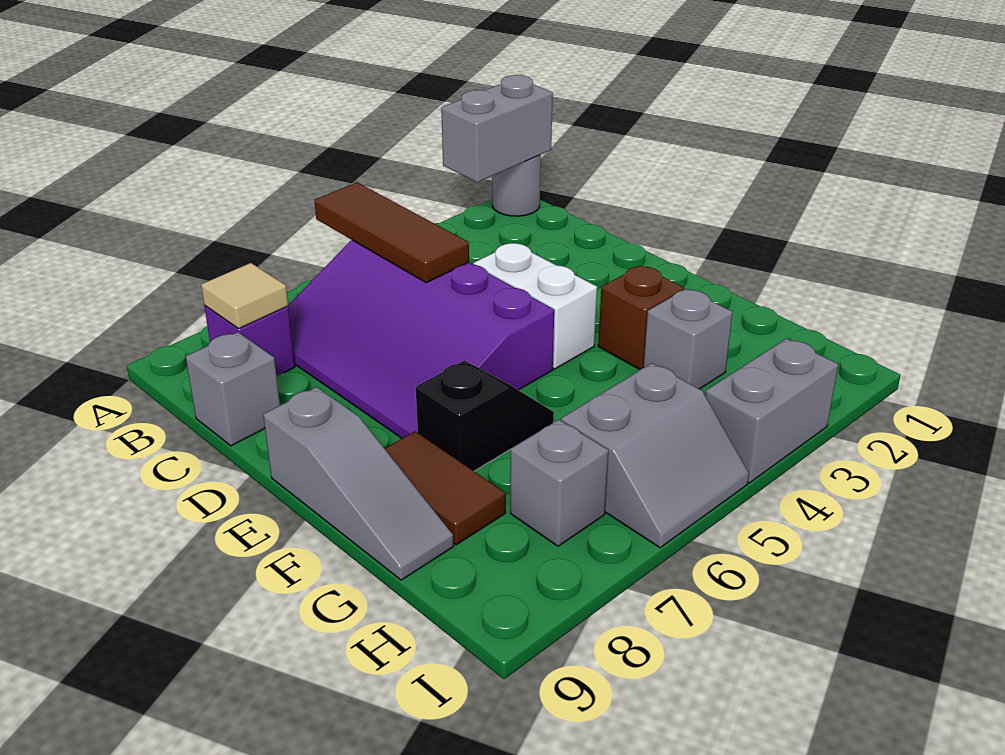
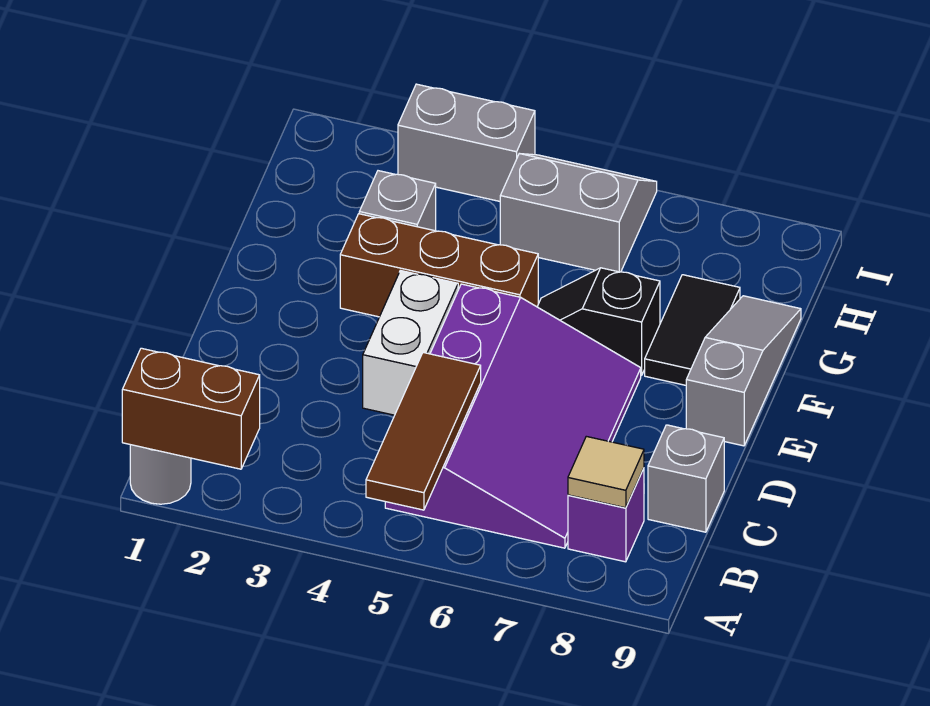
grey 1x2 brick [441,75,553,182] -> brown 1x2 brick [122,348,260,469]
brown 1x1 brick [598,266,684,369] -> brown 1x3 brick [340,214,538,317]
brown 1x2 tile [384,431,506,545] -> black 1x2 tile [645,275,740,385]
grey 1x1 brick [510,420,608,546] -> none

